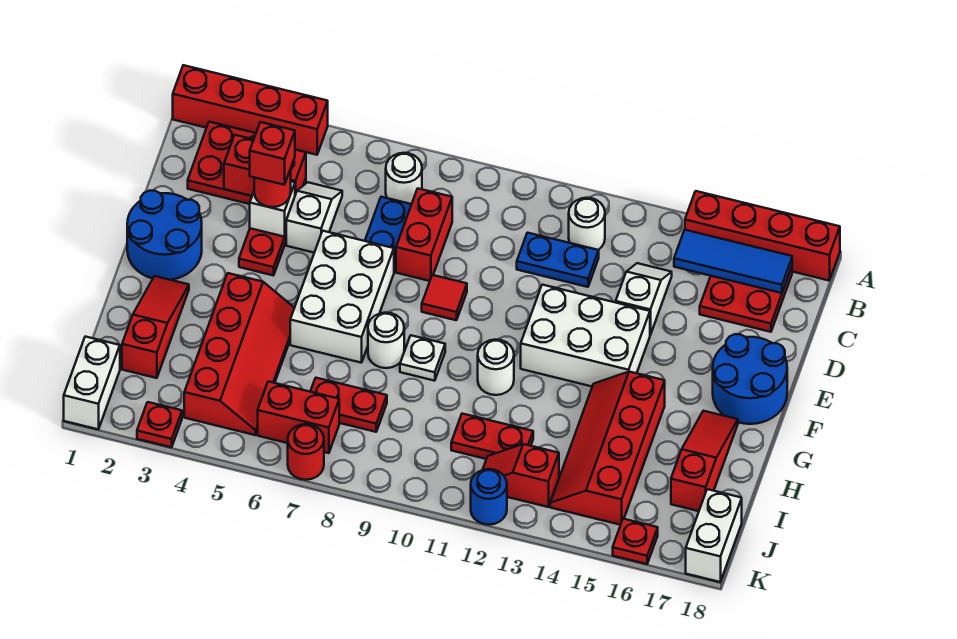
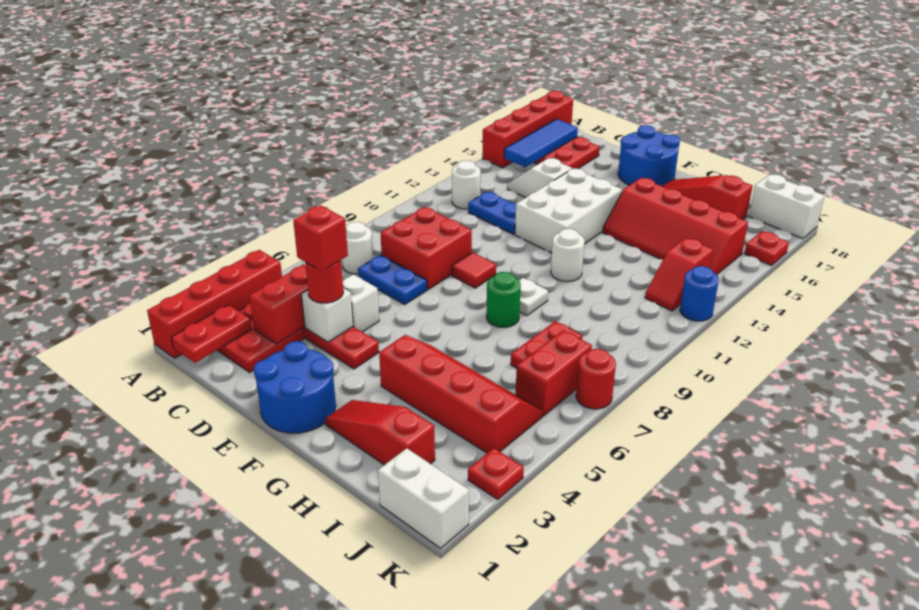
red 1x2 brick [396,189,452,281] -> red 2x2 brick [381,207,472,290]
blue 1x2 plate [517,233,599,287] -> blue 1x2 plate turned to [468,192,516,234]
white 2x3 brick [290,231,394,363] -> none
white 1x1 round brick [368,313,404,368] -> green 1x1 round brick [486,272,521,327]
red 1x2 plate [451,414,533,459] -> red 1x2 plate moved to [171,305,252,363]

